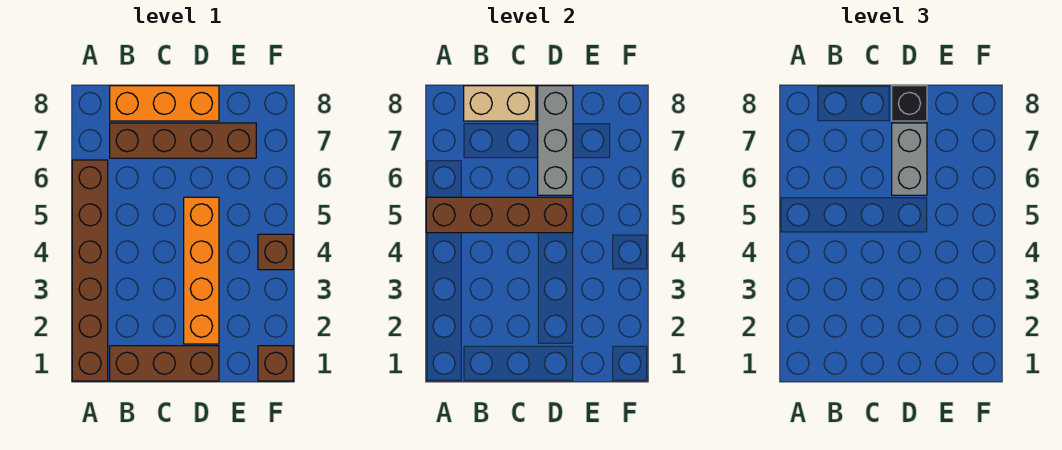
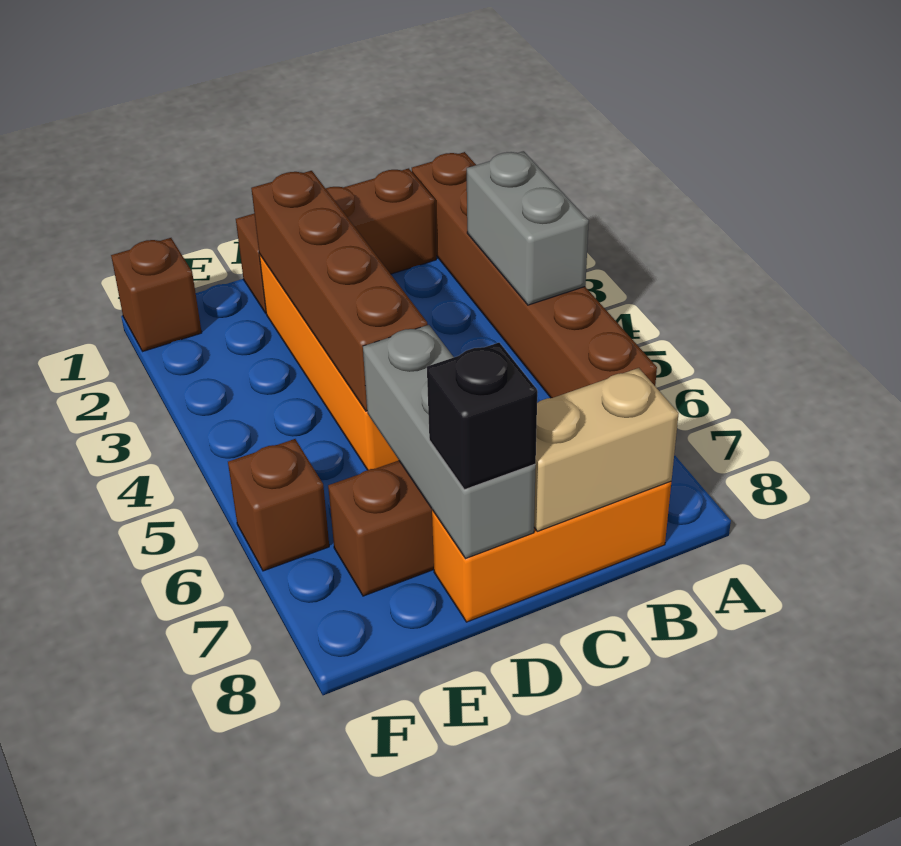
brown 1x4 brick [426,197,573,233] -> brown 1x4 brick turned to [251,171,428,411]
grey 1x2 brick [892,123,927,195] -> grey 1x2 brick moved to [467,151,589,305]
brown 1x1 brick [258,234,293,270] -> brown 1x1 brick moved to [228,439,329,571]

